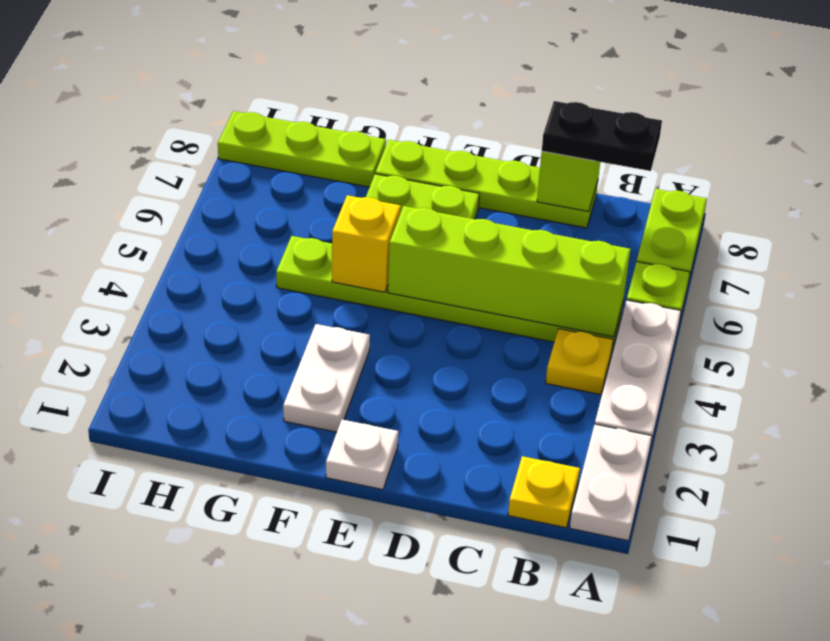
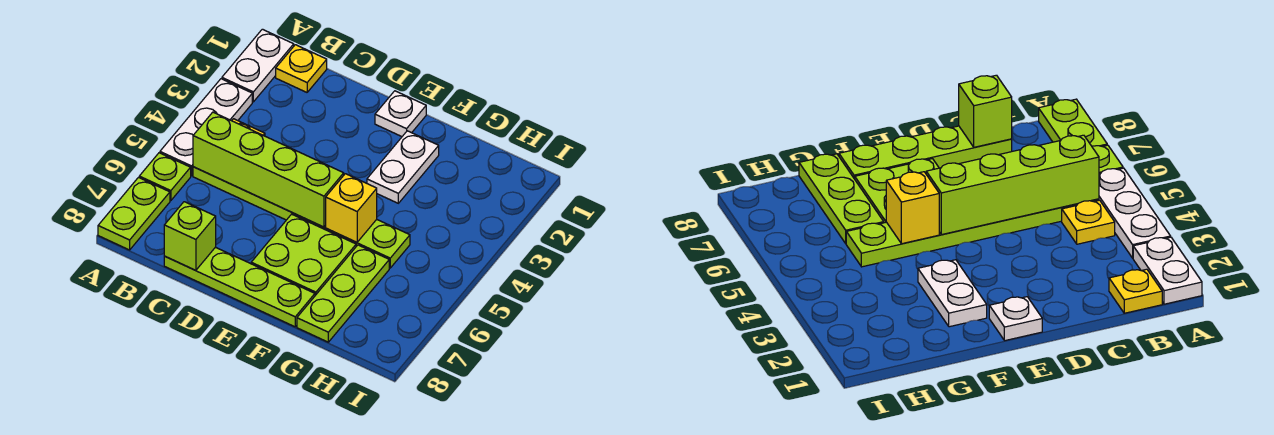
black 1x2 plate [542,101,662,171] -> none
lime 1x3 plate [218,111,386,187] -> lime 1x3 plate turned to [297,245,389,342]

